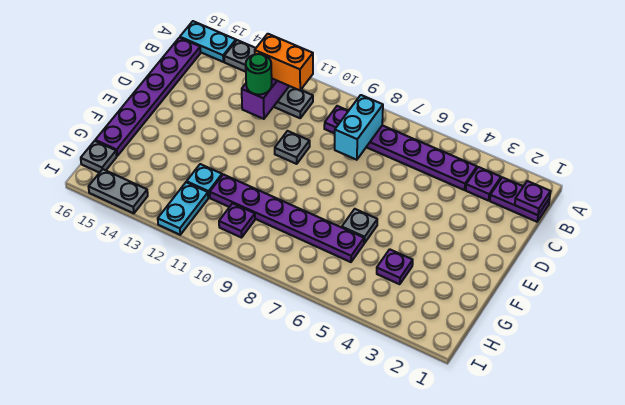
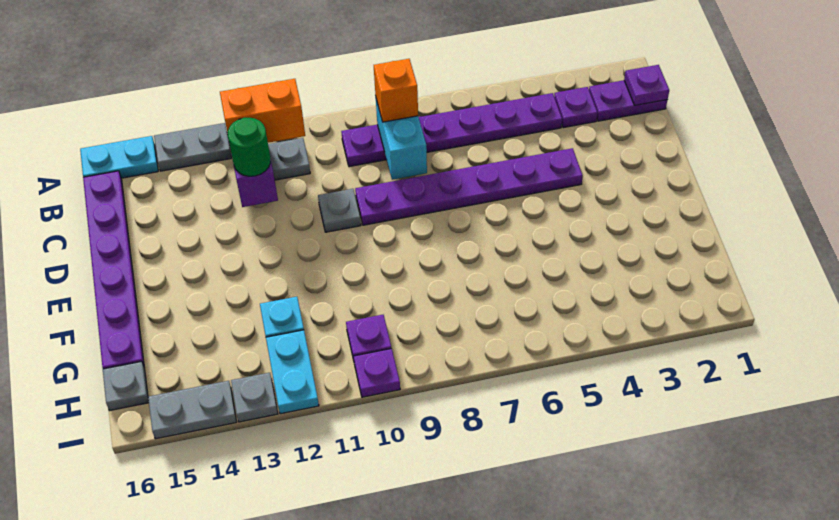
none -> orange 1x1 brick [374,59,418,122]
grey 1x1 plate [342,209,377,243] -> grey 1x1 plate moved to [231,373,278,422]
purple 1x1 plate [377,249,413,284] -> purple 1x1 plate moved to [353,349,400,397]
purple 1x6 plate [210,174,364,262] -> purple 1x6 plate moved to [355,148,583,225]

